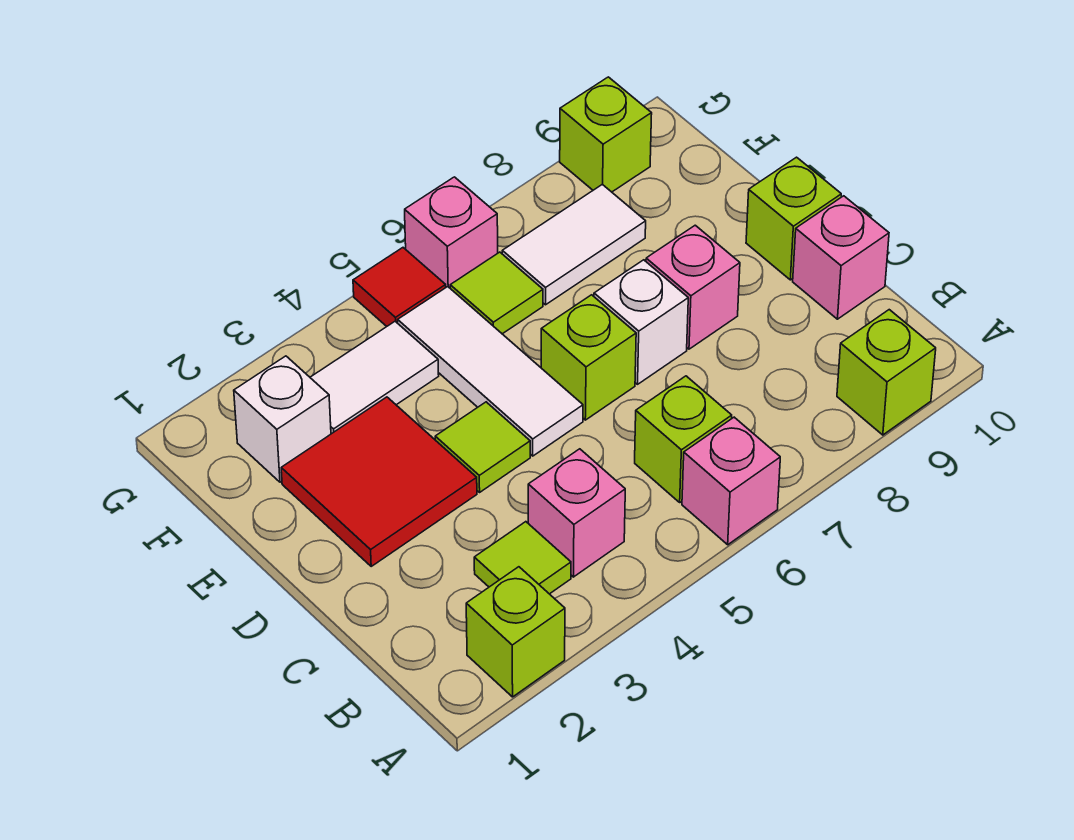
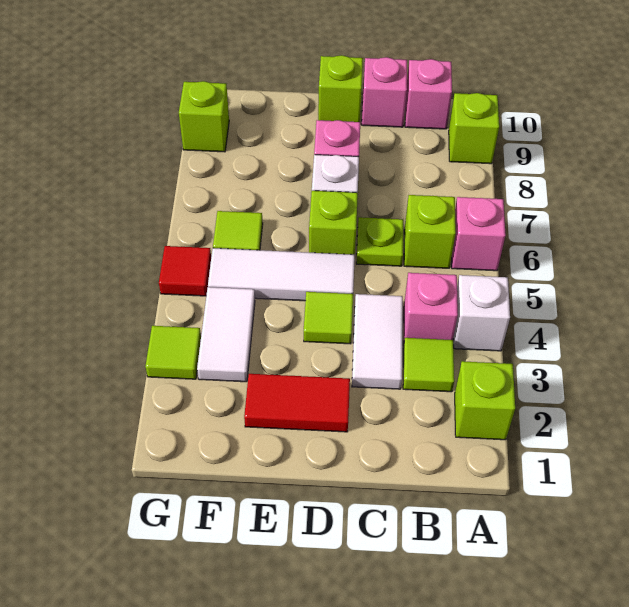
none -> lime 1x1 plate [356,217,403,266]
red 2x2 tile [281,397,477,566] -> red 1x2 tile [244,374,350,432]
white 1x1 brick [234,356,331,482] -> white 1x1 brick moved to [453,275,510,351]
white 1x2 tile [502,184,646,305] -> white 1x2 tile moved to [352,294,403,389]
none -> lime 1x1 tile [145,326,201,379]
pink 1x1 brick [405,177,498,288] -> pink 1x1 brick moved to [405,59,452,129]

